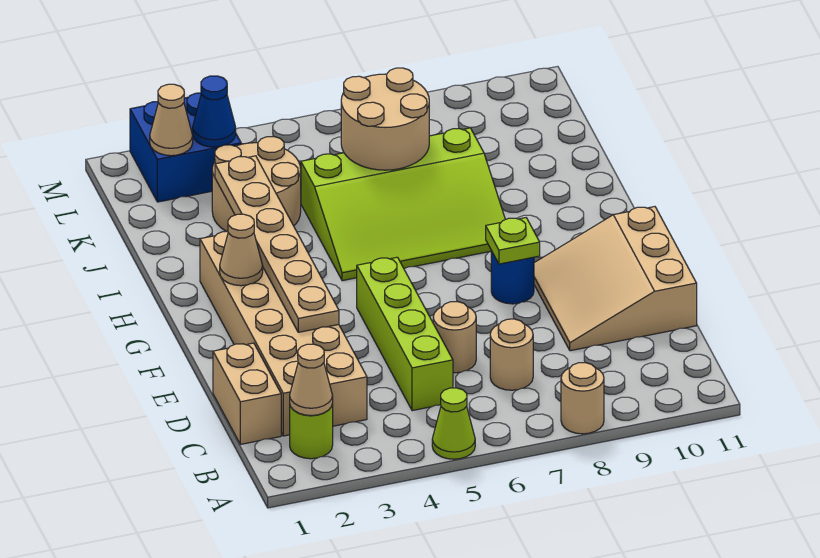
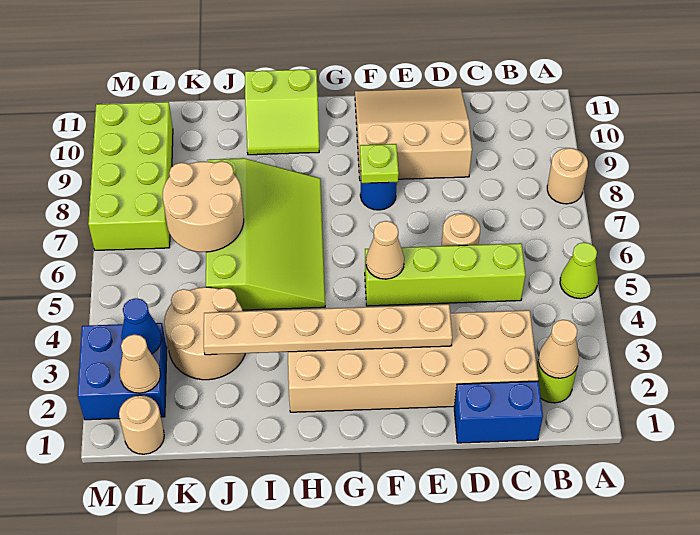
tan 1x2 brick [213,343,281,444] -> blue 1x2 brick [454,381,543,443]
tan 1x1 round brick [490,319,533,390] -> tan 1x1 round brick moved to [119,395,164,454]
tan 3x3 slope [534,207,697,351] -> tan 3x3 slope turned to [355,88,472,181]
tan 1x1 cone [220,214,263,286] -> tan 1x1 cone moved to [366,221,404,279]
none -> lime 2x2 slope [245,69,319,155]
none -> lime 2x4 brick [88,102,173,250]

